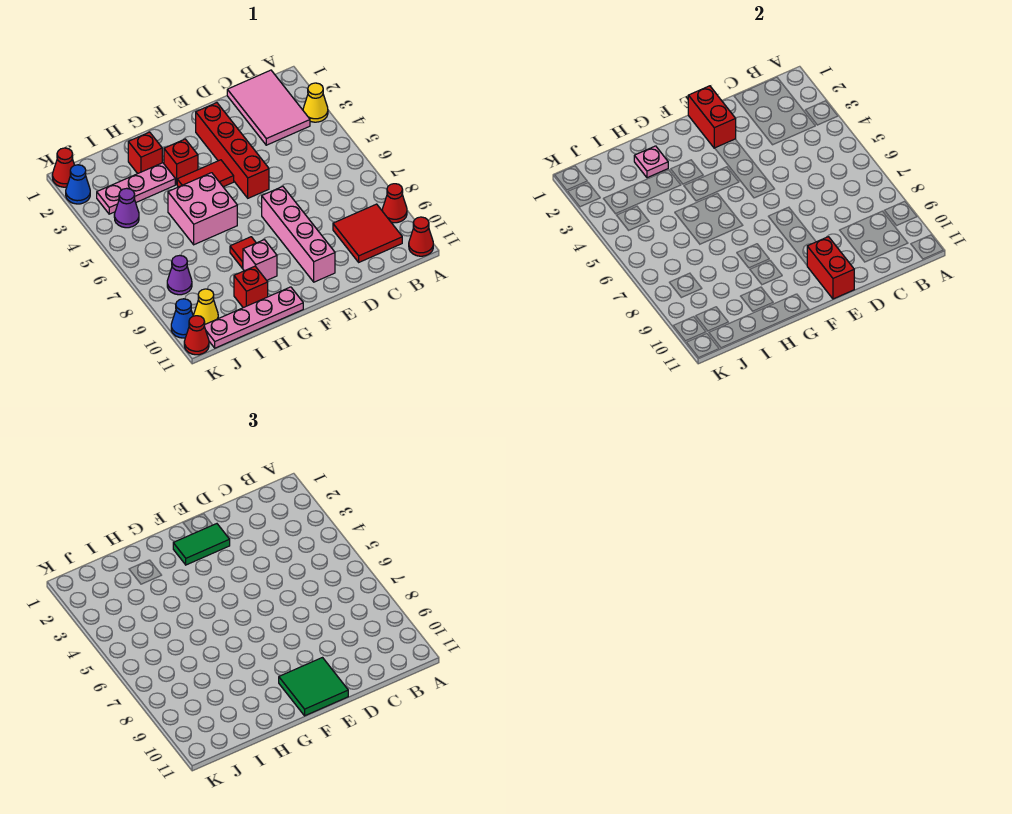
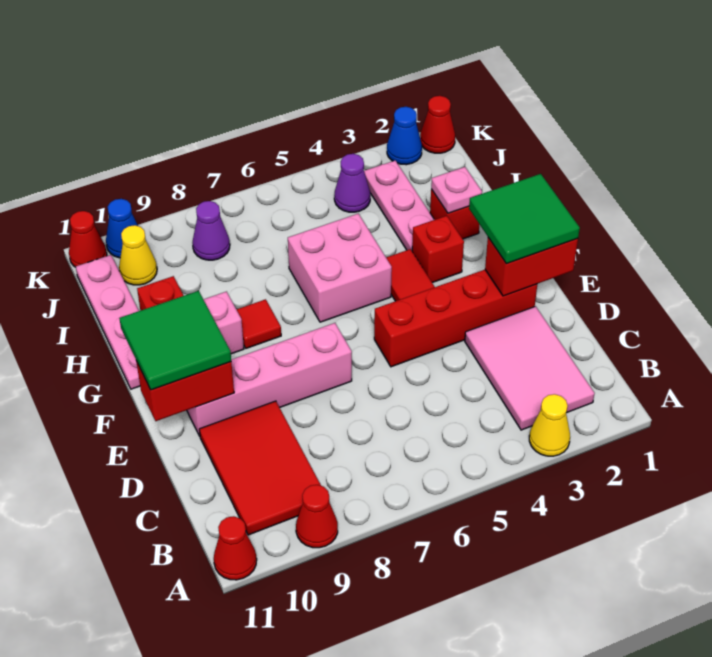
pink 2x3 tile [227,70,310,145] -> pink 2x3 tile turned to [465,306,595,430]
red 2x2 tile [333,204,402,262] -> red 2x3 tile [199,401,321,535]
green 1x2 tile [173,524,230,565] -> green 2x2 tile [469,174,580,264]

